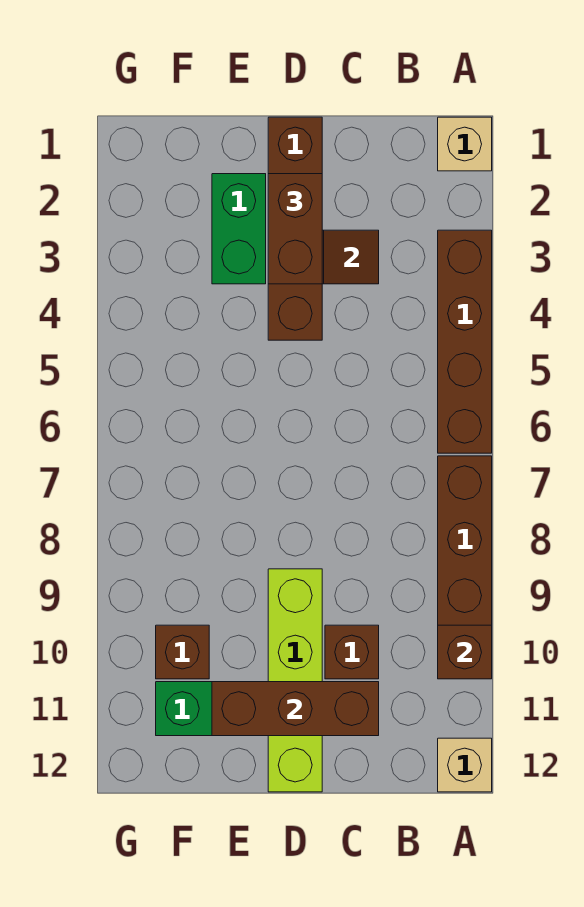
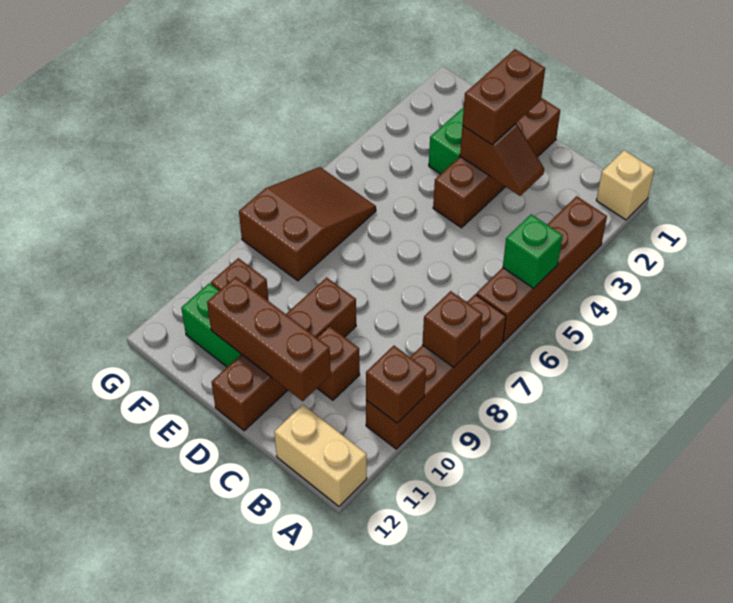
none -> green 1x1 brick [503,214,563,288]
none -> brown 1x1 brick [422,291,482,367]
tan 1x1 brick [438,738,492,792] -> tan 1x2 brick [274,405,367,506]
lime 1x4 brick [268,569,322,792] -> brown 1x4 brick [211,277,356,431]
none -> brown 2x3 slope [239,167,376,281]

